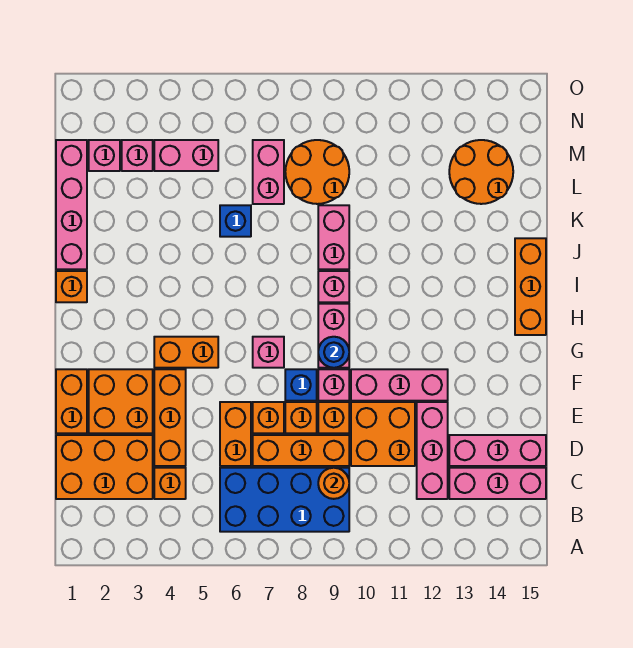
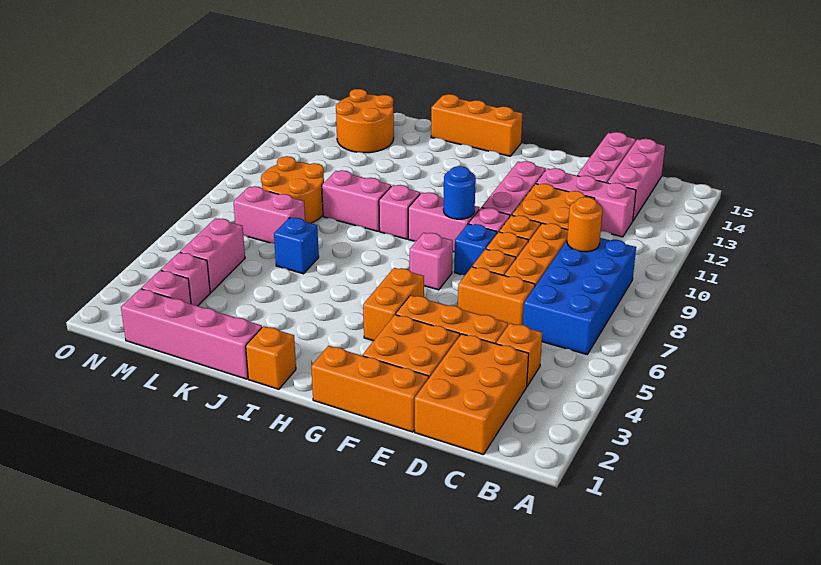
orange 1x2 brick [56,369,87,433] -> orange 1x3 brick [311,346,429,432]

